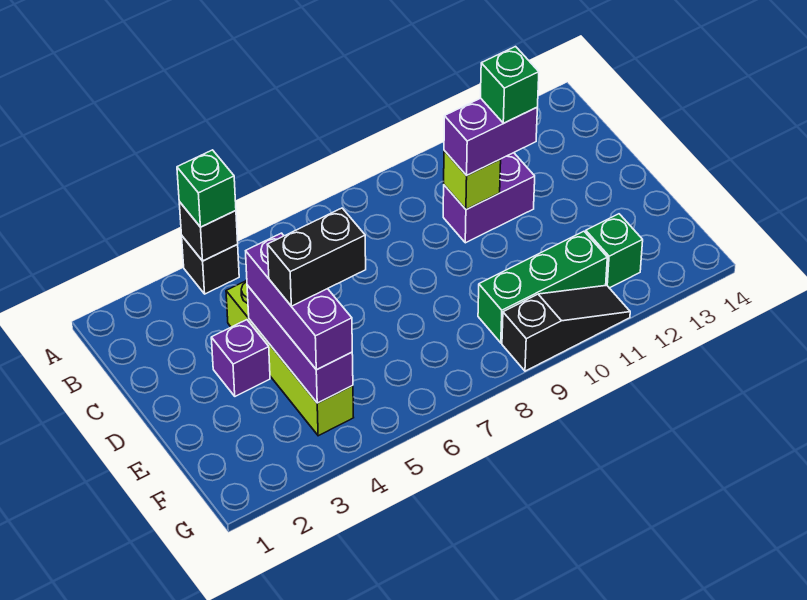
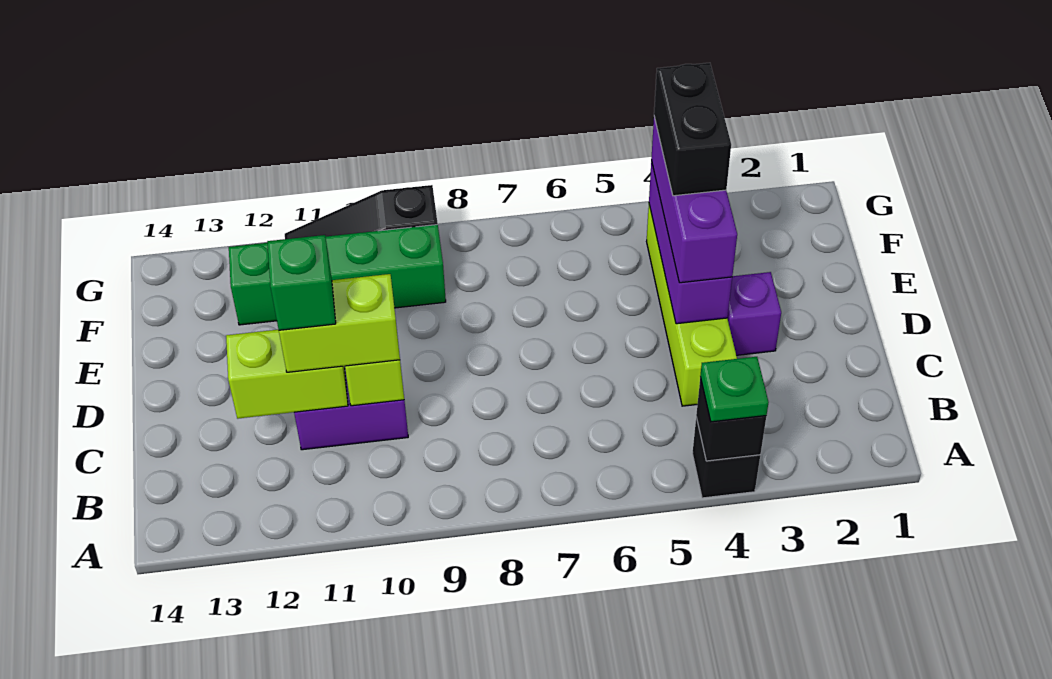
green 1x1 brick [177,150,236,227] -> green 1x1 plate [700,357,769,422]
purple 1x2 brick [444,98,537,175] -> lime 1x2 brick [279,274,400,372]
none -> lime 1x2 brick [226,330,348,419]
black 1x2 brick [267,208,366,306] -> black 1x2 brick turned to [654,63,731,196]

